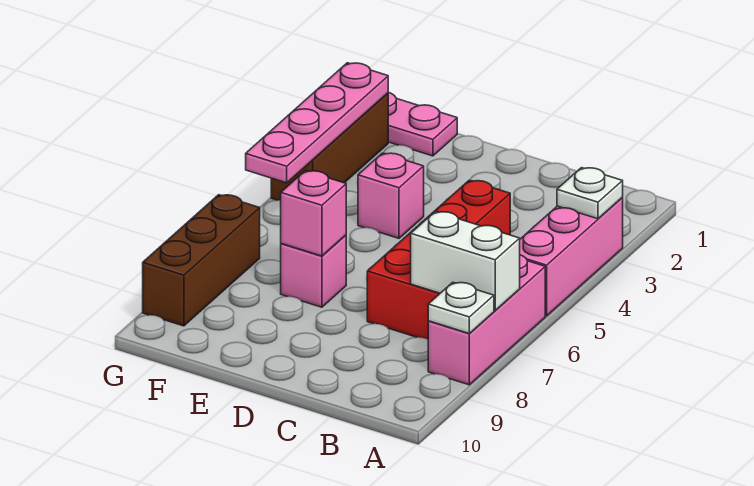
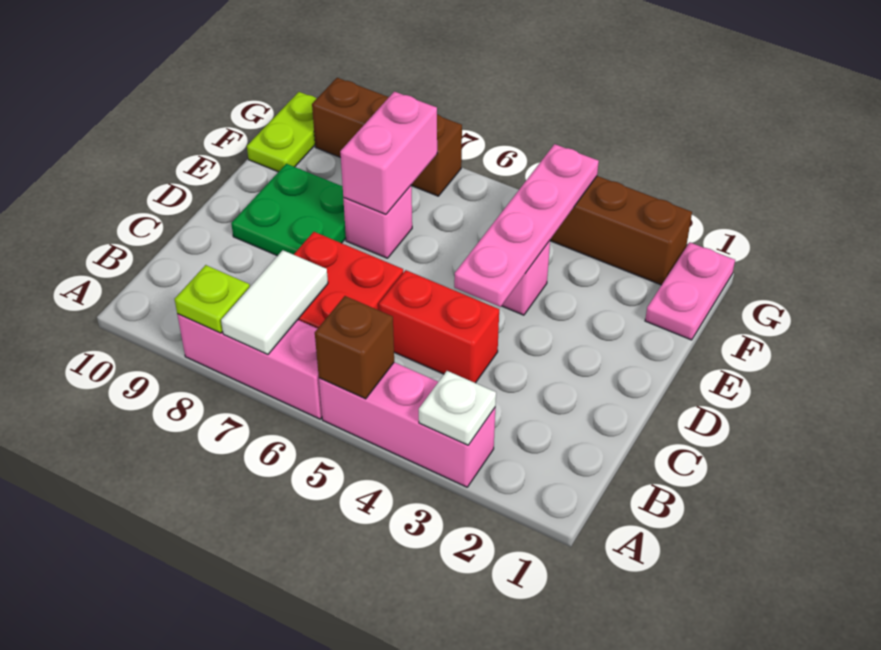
none -> brown 1x1 brick [315,296,394,399]
white 1x2 brick [411,212,520,310] -> white 1x2 tile [221,250,328,355]
white 1x1 plate [428,282,494,333] -> lime 1x1 plate [175,265,250,333]
none -> green 2x2 plate [231,164,346,256]
pink 1x1 brick [281,171,346,256] -> pink 1x2 brick [340,92,437,214]
none -> lime 1x2 plate [247,92,317,172]
pink 1x4 plate [246,63,388,183] -> pink 1x4 plate turned to [454,144,599,307]

